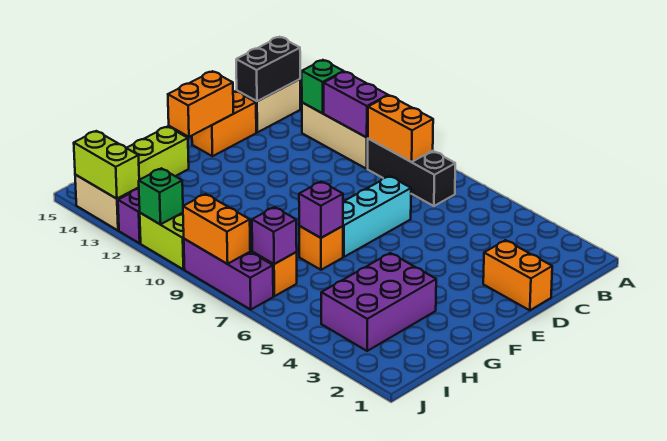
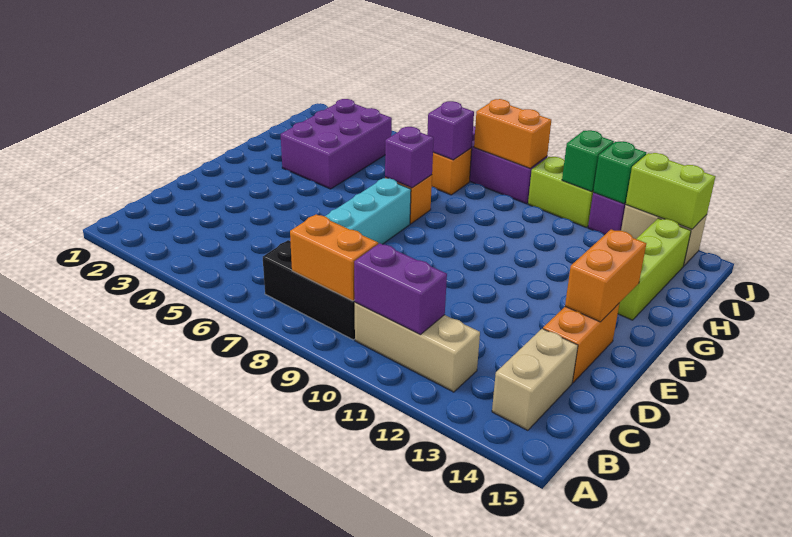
green 1x1 brick [302,60,344,113] -> green 1x1 brick moved to [593,141,646,204]
black 1x2 brick [236,37,300,101] -> none
orange 1x2 brick [483,240,552,310] -> none

